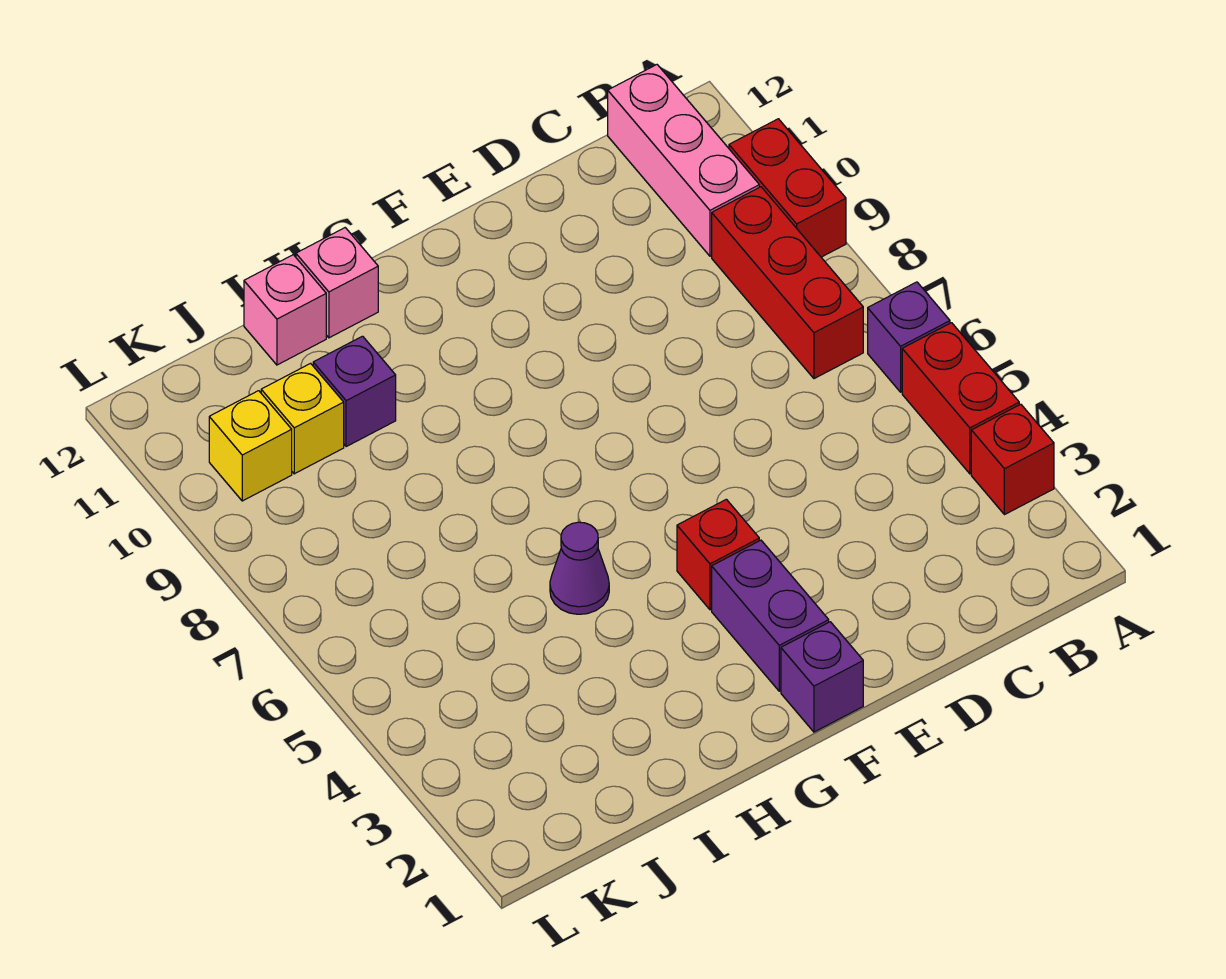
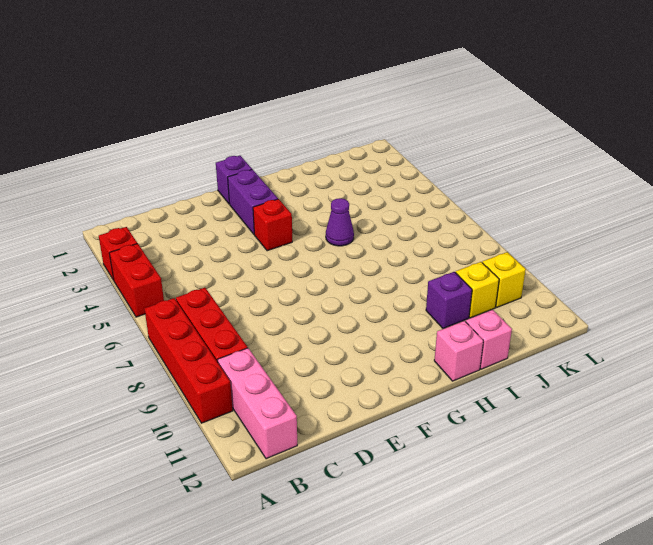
purple 1x1 brick [868,282,950,392] -> none
red 1x2 brick [729,119,846,257] -> red 1x4 brick [144,298,233,423]

